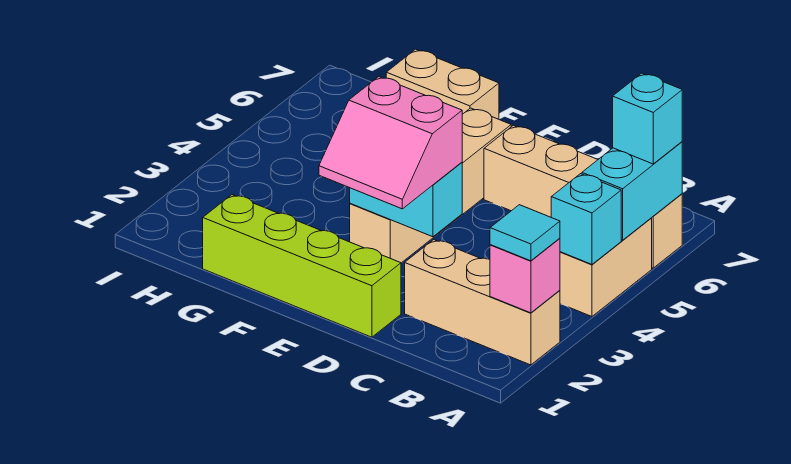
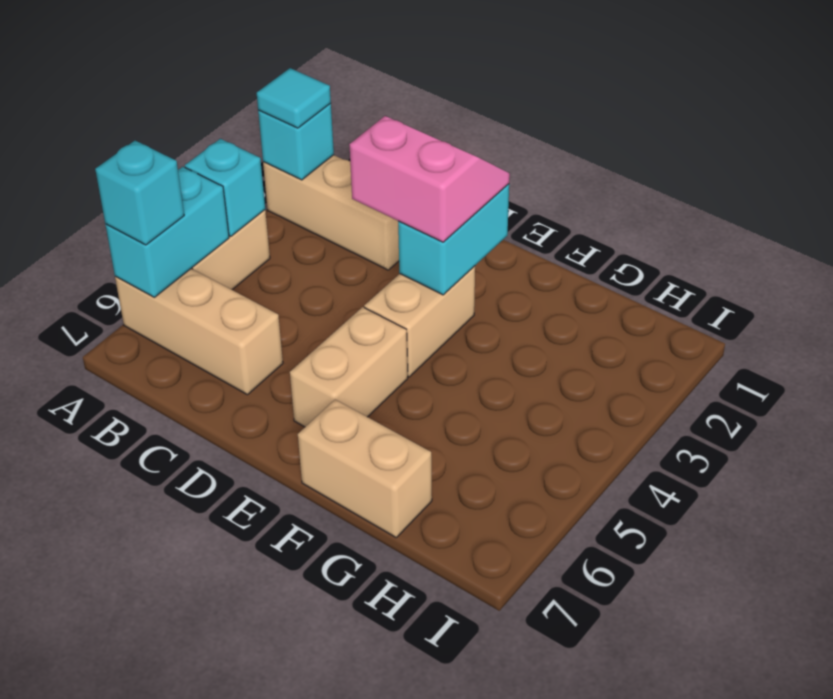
pink 1x1 brick [490,238,560,313] -> cyan 1x1 brick [258,103,334,180]
tan 1x4 brick [484,125,682,268] -> tan 1x3 brick [115,268,283,395]
lime 1x4 brick [203,195,401,337] -> none
cyan 1x2 brick [350,162,462,237] -> cyan 1x2 brick turned to [398,184,509,295]

